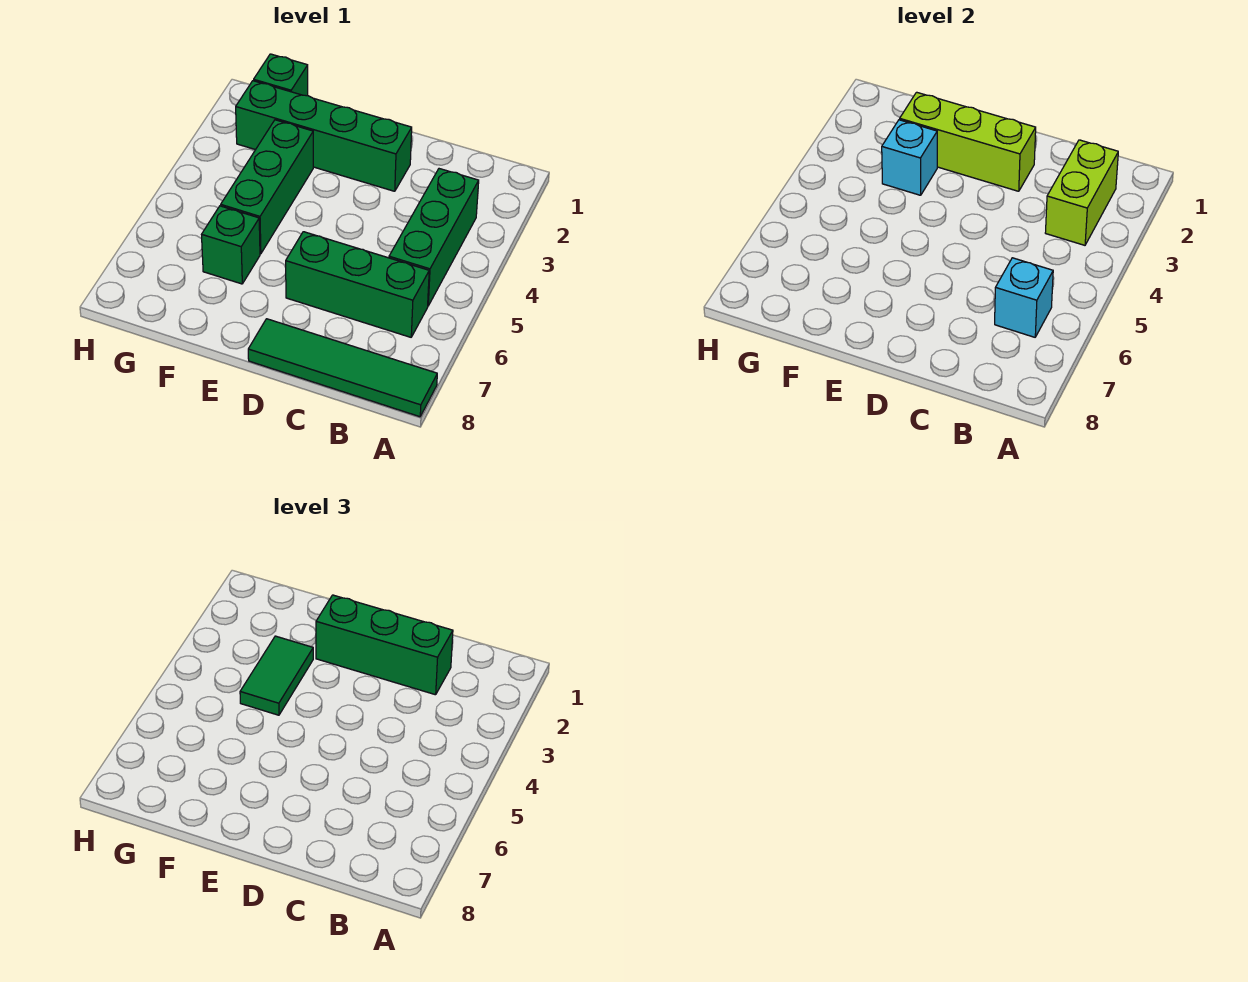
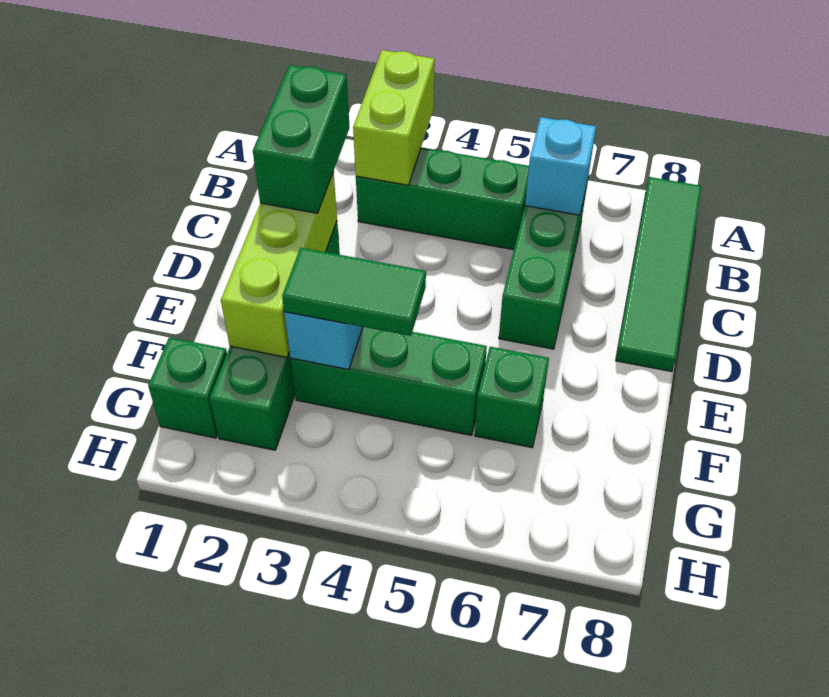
lime 1x2 brick [1045,140,1118,245] -> lime 1x2 brick turned to [353,50,435,185]
green 1x3 brick [316,595,453,695] -> green 1x2 brick [253,65,350,213]

